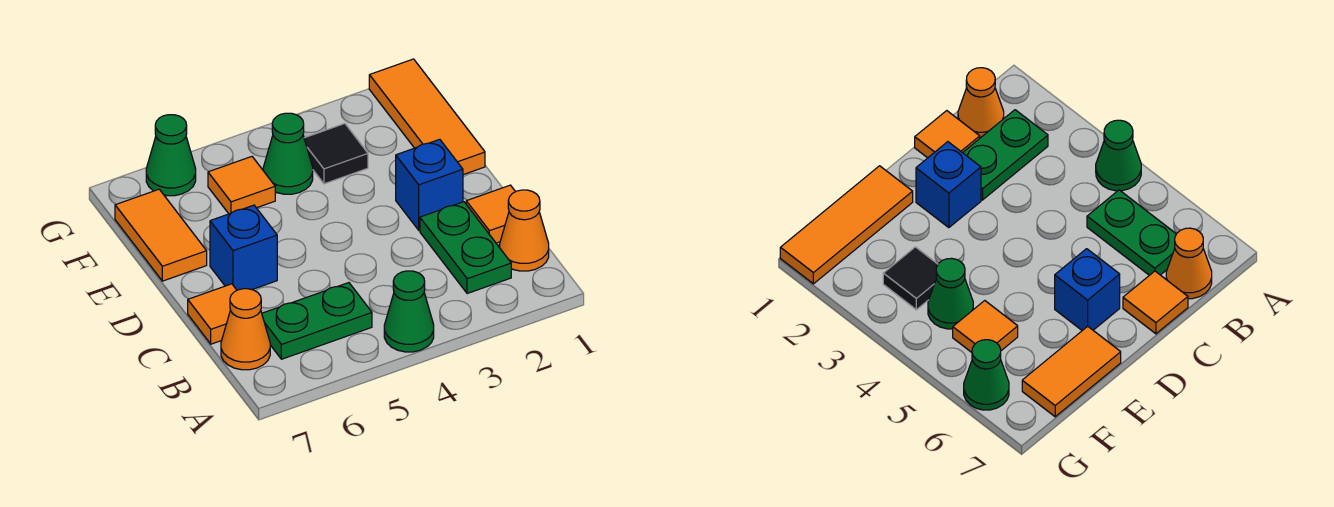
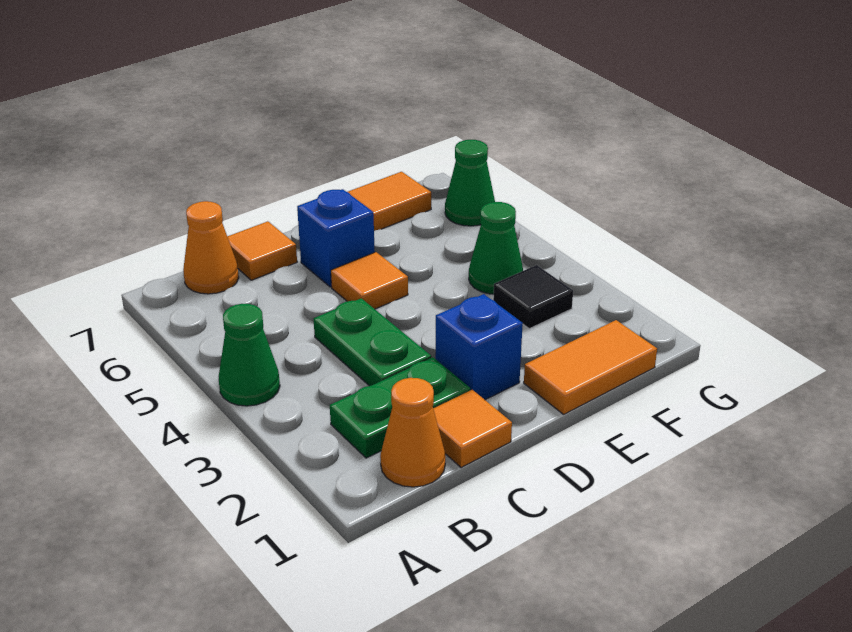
green 1x2 plate [262,283,372,359] -> green 1x2 plate moved to [314,298,431,386]
orange 1x3 tile [369,59,485,175] -> orange 1x2 tile [524,320,657,414]
orange 1x1 tile [208,157,275,214] -> orange 1x1 tile moved to [331,252,408,309]

